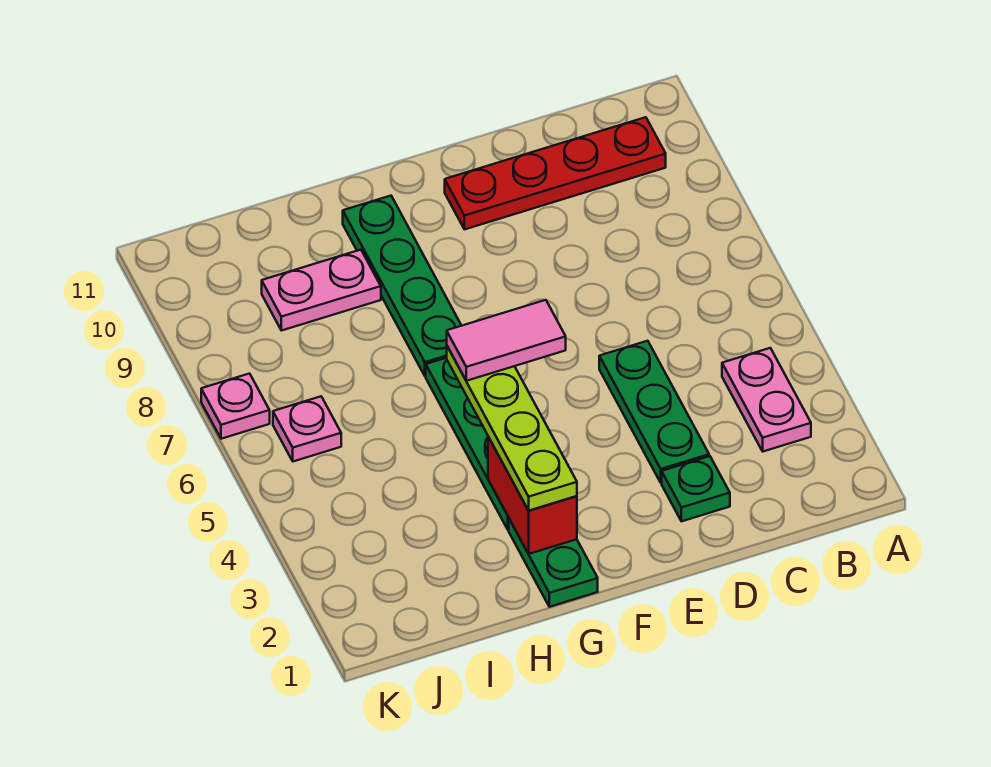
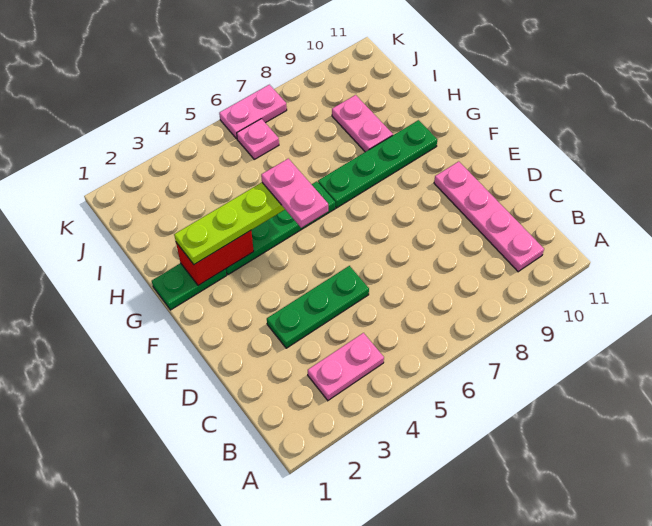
red 1x4 plate [445,117,666,229] -> pink 1x4 plate [434,161,544,272]
green 1x1 plate [662,456,730,521] -> none
pink 1x2 tile [447,300,566,381] -> pink 1x2 plate [261,159,328,228]
pink 1x1 plate [201,374,270,439] -> pink 1x2 plate [219,85,287,139]

